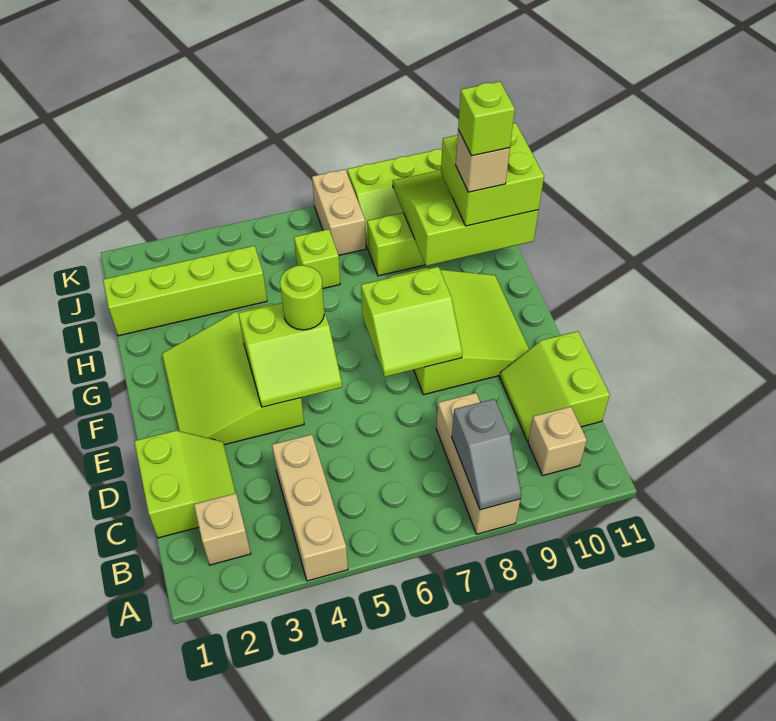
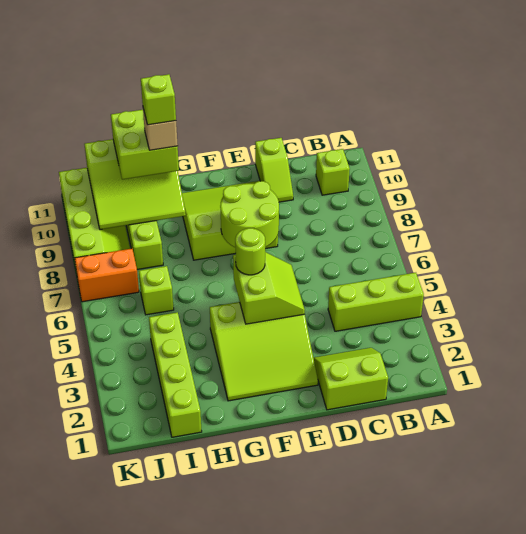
tan 1x3 brick [272,434,348,581] -> lime 1x3 brick [328,273,424,331]
tan 1x3 brick [436,393,520,534] -> none
grey 1x2 slope [452,399,521,510] -> none
tan 1x1 brick [194,493,251,565] -> none
tan 1x1 brick [528,407,587,476] -> lime 1x1 brick [316,149,350,195]
lime 2x2 slope [500,331,610,441] -> lime 1x2 slope [255,138,293,202]
lime 2x2 slope [361,267,462,377] -> lime 2x2 round brick [220,181,279,248]
lime 3x3 slope [393,170,539,266] -> lime 3x3 slope turned to [84,139,186,229]
tan 1x2 brick [312,169,366,255] -> orange 1x2 brick [75,249,139,302]

